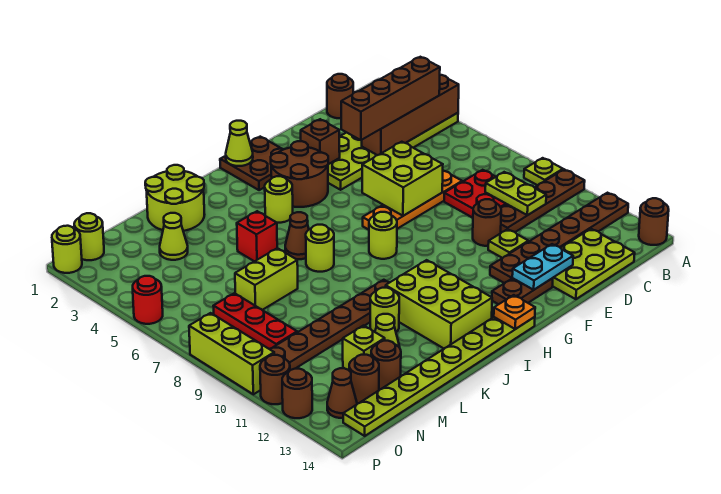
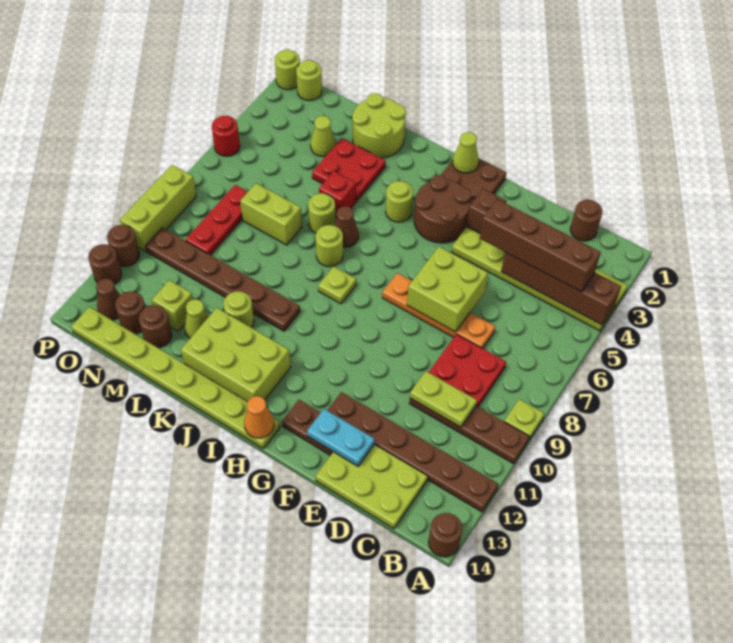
lime 1x2 plate [485,172,546,215] -> lime 1x2 plate turned to [410,371,477,427]
brown 1x1 round brick [473,199,501,246] -> none
lime 1x1 plate [488,229,528,258] -> lime 1x1 plate moved to [318,266,356,304]
lime 1x1 round brick [369,212,397,259] -> lime 1x1 round brick moved to [308,193,335,233]
orange 1x1 plate [494,295,535,329] -> orange 1x1 cone [244,396,274,438]
lime 2x3 brick [386,260,492,348] -> lime 2x3 brick turned to [181,308,291,402]
none -> red 2x2 plate [312,138,386,202]

